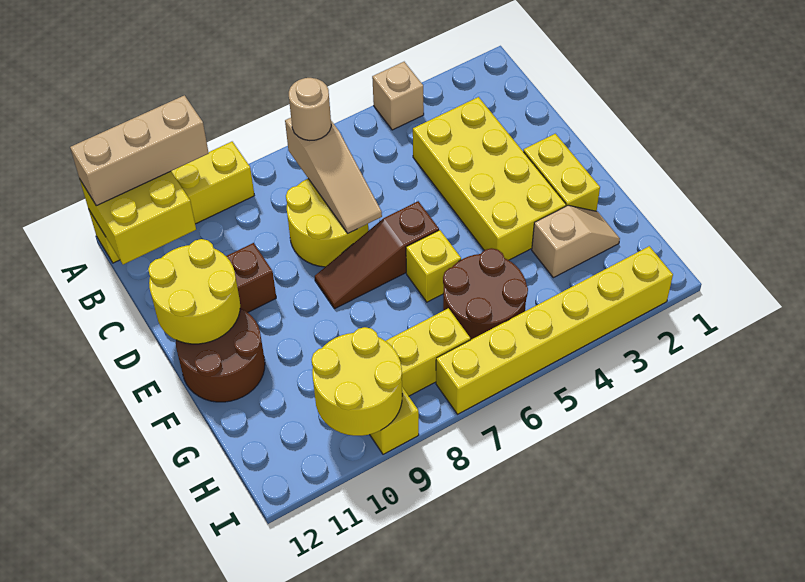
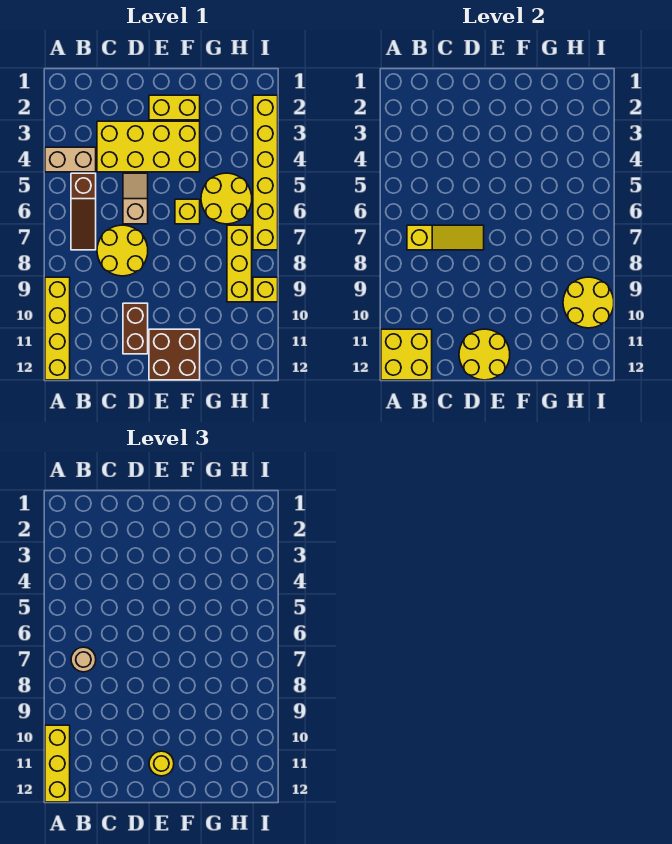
tan 1x1 brick [372,62,424,130] -> tan 1x2 brick [45,147,96,172]
tan 1x3 brick [70,95,209,206] -> yellow 1x3 brick [45,725,70,802]
tan 1x3 slope [285,118,382,233] -> yellow 1x3 slope [407,225,484,250]
brown 1x3 slope [315,201,439,309] -> brown 1x3 slope moved to [71,173,96,250]
brown 2x2 round brick [176,308,265,402] -> brown 2x2 brick [149,329,200,380]
none -> yellow 1x1 round brick [149,751,174,776]
tan 1x2 slope [532,205,620,278] -> tan 1x2 slope moved to [123,173,148,224]
brown 2x2 round brick [443,248,528,340] -> yellow 2x2 round brick [201,173,252,224]

